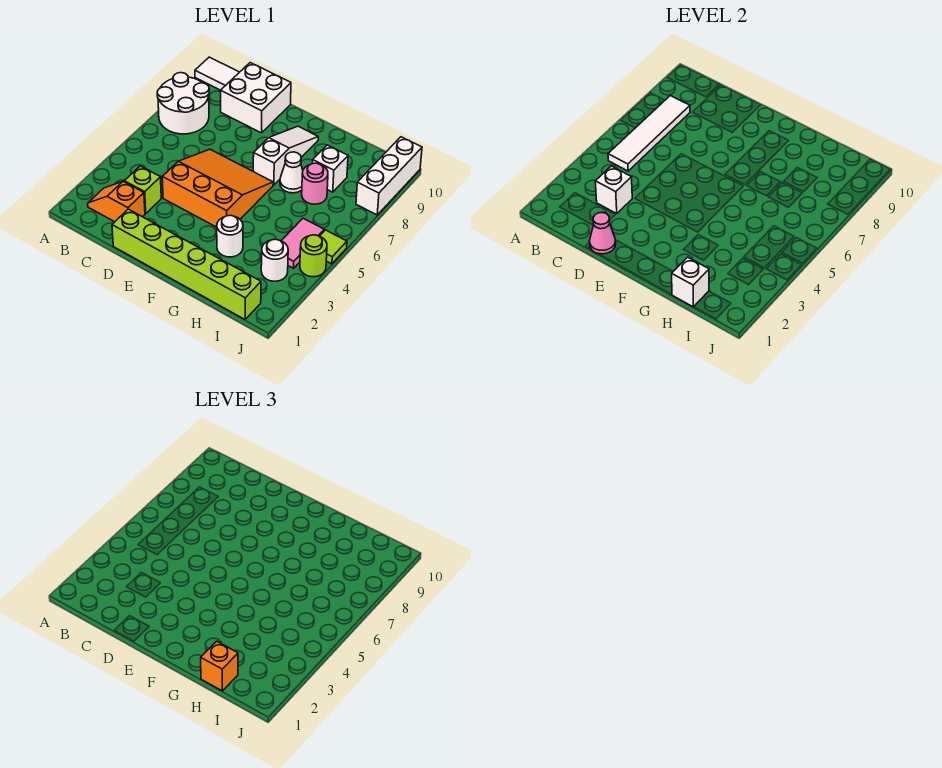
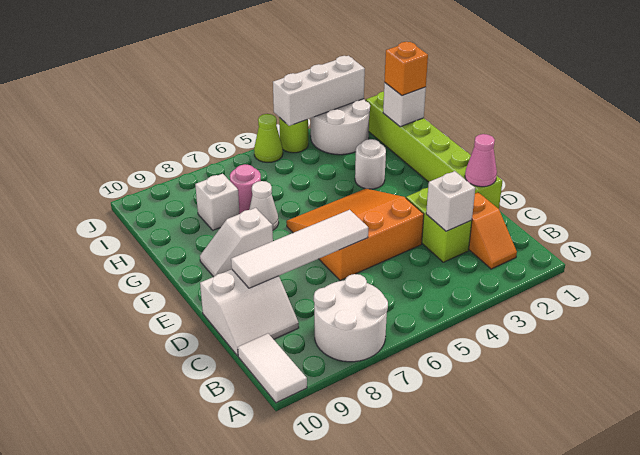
white 1x4 tile [608,96,690,171] -> white 1x4 tile moved to [231,210,368,288]
lime 1x1 brick [124,166,161,213] -> lime 1x2 brick [406,188,472,262]
white 2x2 brick [221,63,291,133] -> white 2x2 slope [200,269,299,356]
orange 3x3 slope [162,149,273,227] -> orange 3x3 slope turned to [286,189,424,280]
white 1x3 slope [253,126,318,185] -> white 1x2 slope [200,208,273,277]
white 1x1 round brick [261,239,288,281] -> white 2x2 round brick [311,99,370,155]
pink 1x2 tile [281,218,324,268] -> none
lime 1x1 tile [319,230,347,264] -> lime 1x1 cone [254,114,283,162]
white 1x3 brick [356,137,422,215] -> white 1x3 brick moved to [273,56,365,126]

